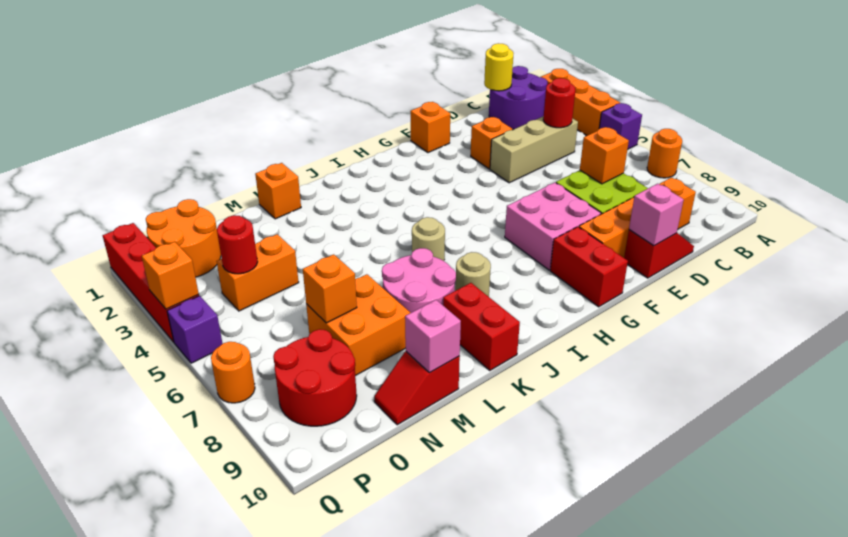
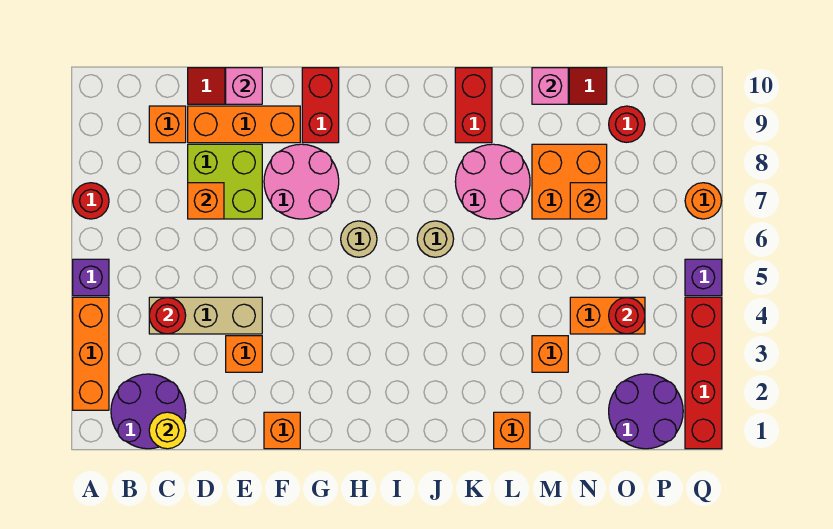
orange 1x1 round brick [647,129,682,178] -> red 1x1 round brick [73,183,109,219]
pink 2x2 brick [505,183,601,270] -> pink 2x2 round brick [264,144,339,219]
tan 1x1 round brick [455,252,491,297] -> tan 1x1 round brick moved to [341,221,377,257]
orange 2x2 round brick [146,199,221,277] -> purple 2x2 round brick [609,374,683,449]
red 2x2 round brick [273,329,357,426] -> red 1x1 round brick [609,106,645,142]
orange 1x1 brick [142,242,199,309] -> orange 1x1 brick moved to [532,336,568,372]

